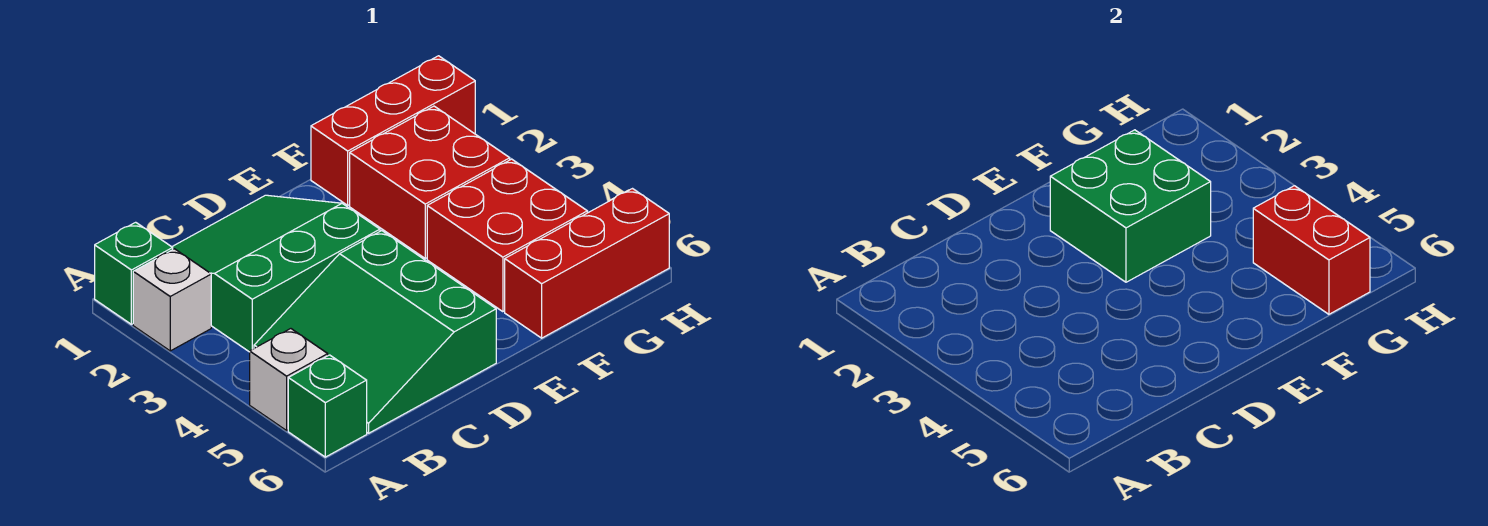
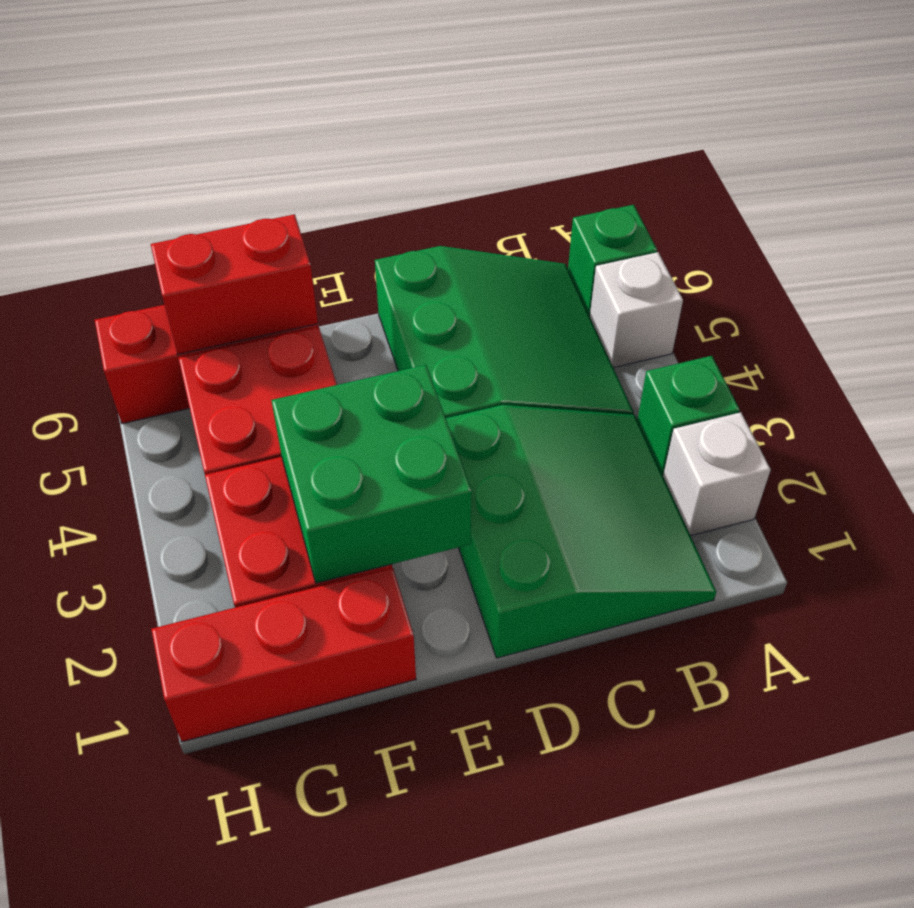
green 1x1 brick [95,222,173,324] -> green 1x1 brick moved to [637,356,740,475]
green 3x3 slope [172,195,380,352] -> green 3x3 slope turned to [446,405,716,658]
red 1x2 brick [1253,186,1370,314] -> red 1x2 brick turned to [151,214,318,354]

